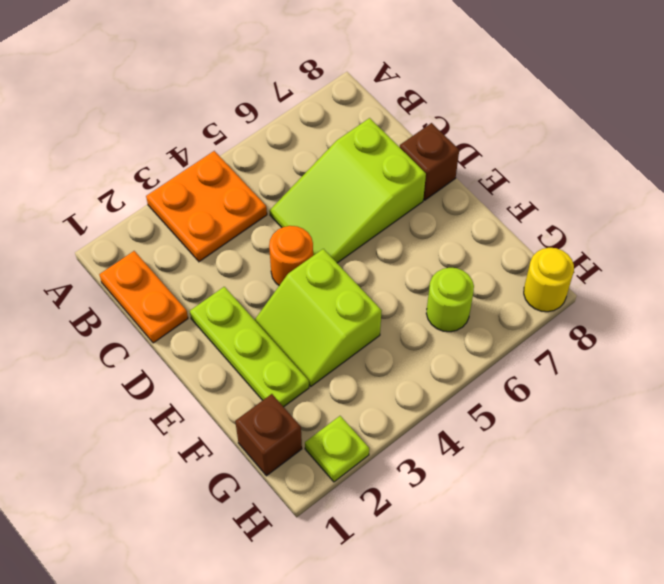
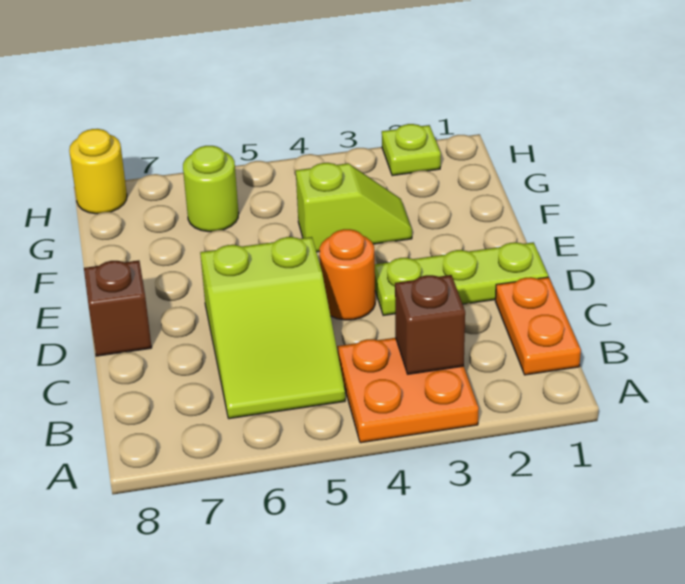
lime 2x3 slope [270,118,426,263] -> lime 2x3 slope turned to [200,237,345,419]
lime 1x3 plate [190,287,309,407] -> lime 1x3 plate turned to [375,242,548,316]
lime 2x2 slope [255,249,382,386] -> lime 1x2 slope [296,163,412,252]
brown 1x1 brick [235,394,302,476] -> brown 1x1 brick moved to [395,275,465,374]

